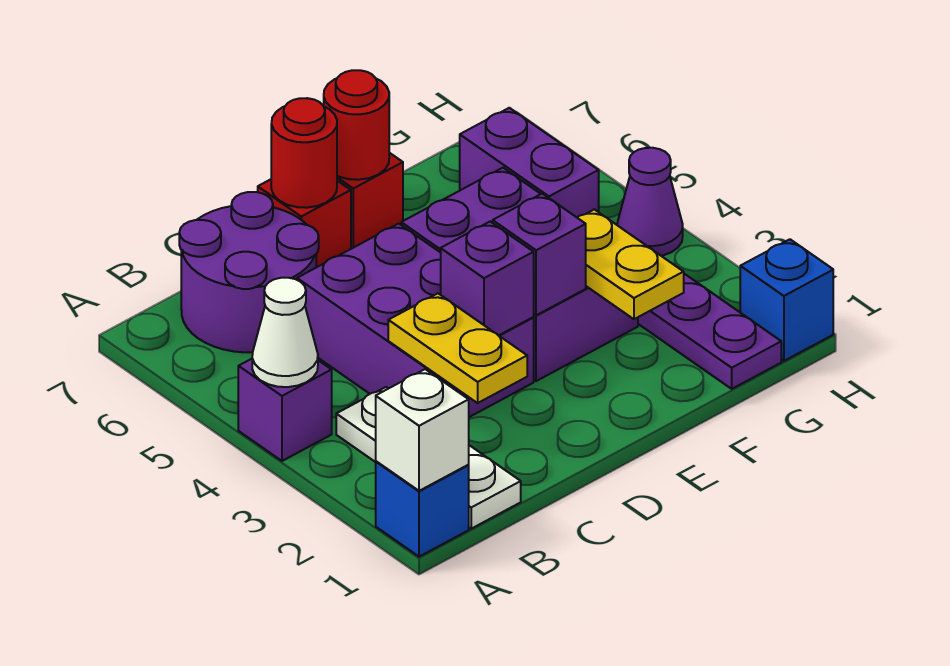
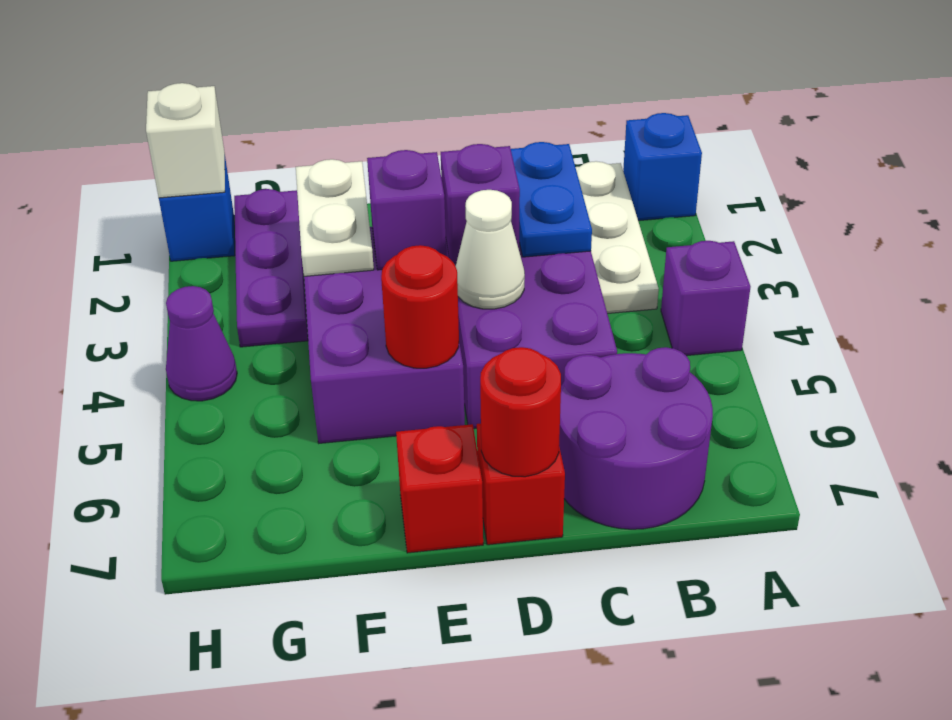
white 1x1 brick [376,369,469,491] -> white 1x1 brick moved to [146,83,225,198]
white 1x1 cone [252,278,318,387] -> white 1x1 cone moved to [455,190,525,309]
yellow 1x2 plate [388,293,527,403] -> blue 1x2 plate [511,142,592,257]
red 1x1 round brick [324,70,389,180] -> red 1x1 round brick moved to [381,245,459,368]
yellow 1x2 plate [577,209,684,319] -> white 1x2 plate [296,159,374,276]
purple 1x2 brick [460,108,599,217] -> none

